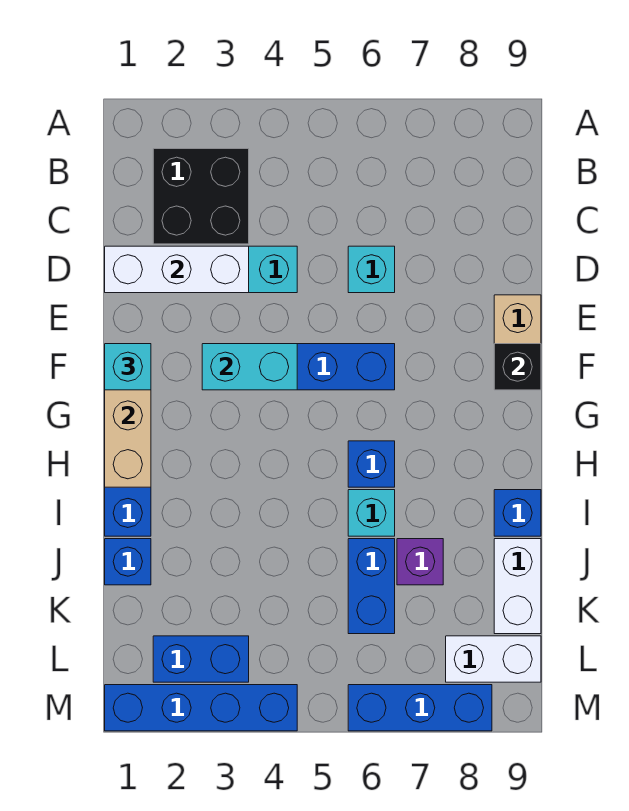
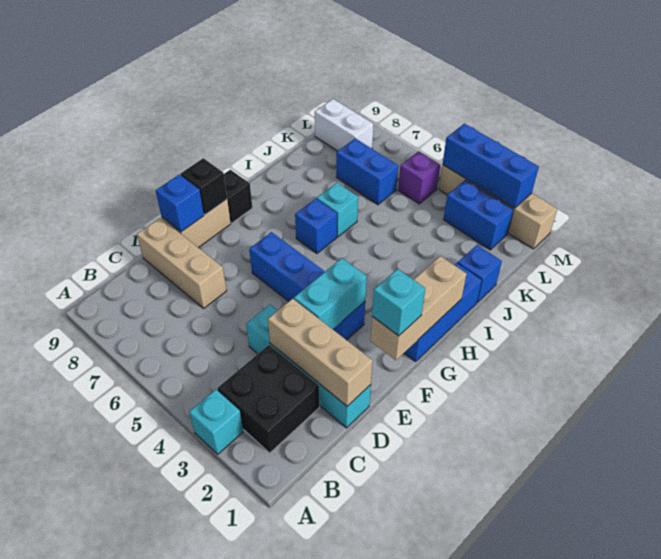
white 1x3 brick [105,246,249,293] -> tan 1x3 brick [268,299,373,406]
cyan 1x1 brick [348,246,395,293] -> cyan 1x1 brick moved to [189,390,243,454]
none -> tan 1x3 brick [137,218,227,308]
cyan 1x2 brick [202,344,297,390] -> cyan 1x2 brick turned to [294,258,367,329]
none -> black 1x1 brick [224,170,252,223]
blue 1x1 brick [494,490,541,536] -> blue 1x1 brick moved to [156,175,204,232]
blue 1x2 brick [348,539,395,634] -> blue 1x2 brick turned to [336,138,398,205]
purple 1x1 brick [397,539,443,585] -> purple 1x1 brick moved to [398,151,440,204]
white 1x2 brick [494,539,541,634] -> none
blue 1x4 brick [105,685,297,731] -> tan 1x4 brick [439,165,557,249]
blue 1x3 brick [348,685,492,731] -> blue 1x3 brick moved to [443,124,539,208]

